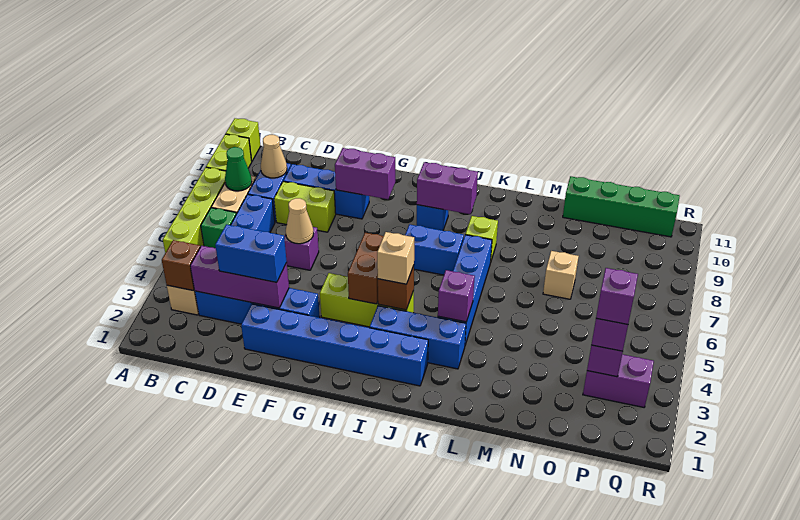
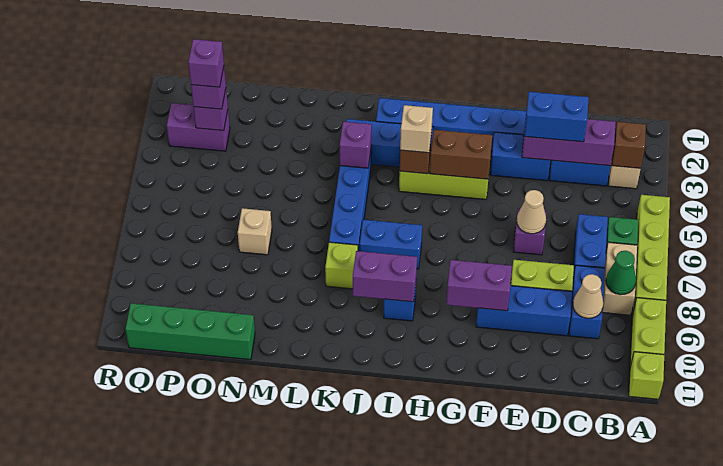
brown 1x2 brick [348,233,384,304] -> brown 1x2 brick turned to [430,130,492,179]

